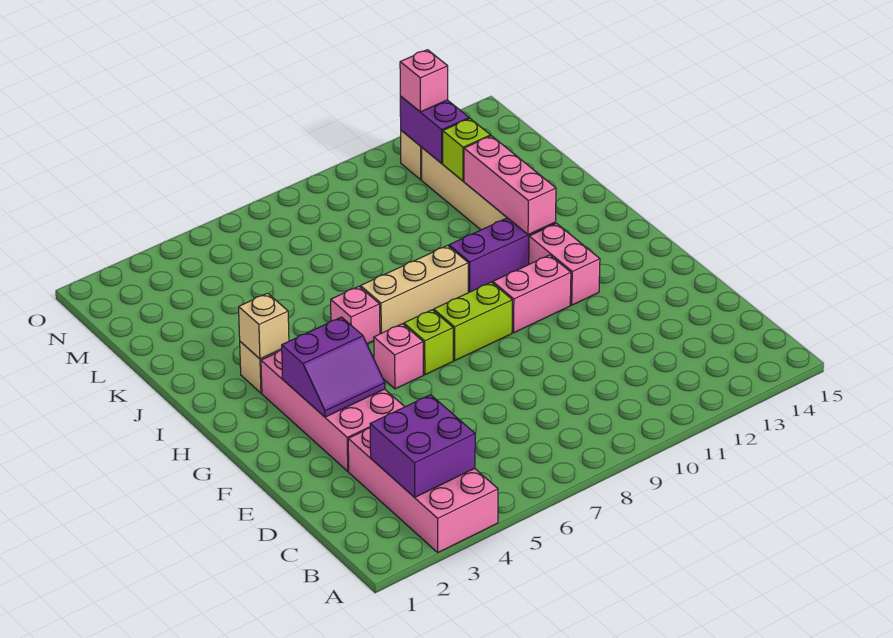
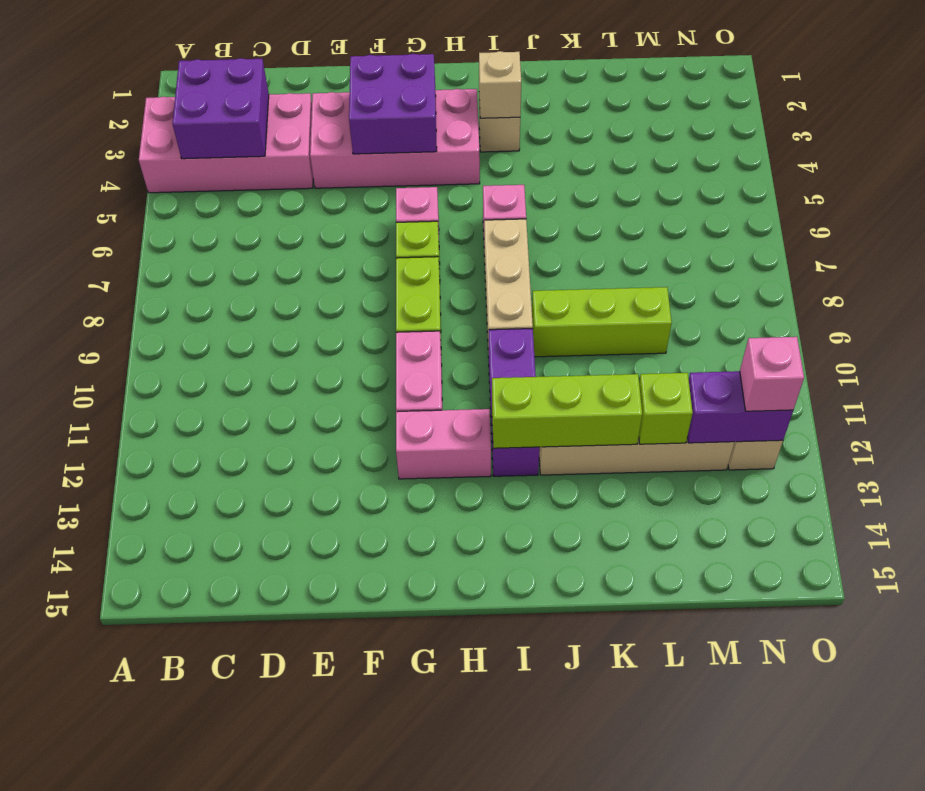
purple 2x2 slope [282,317,385,417] -> purple 2x2 brick [349,54,437,154]
pink 1x3 brick [464,136,556,235] -> lime 1x3 brick [492,374,642,448]
none -> lime 1x3 brick [532,287,672,357]

